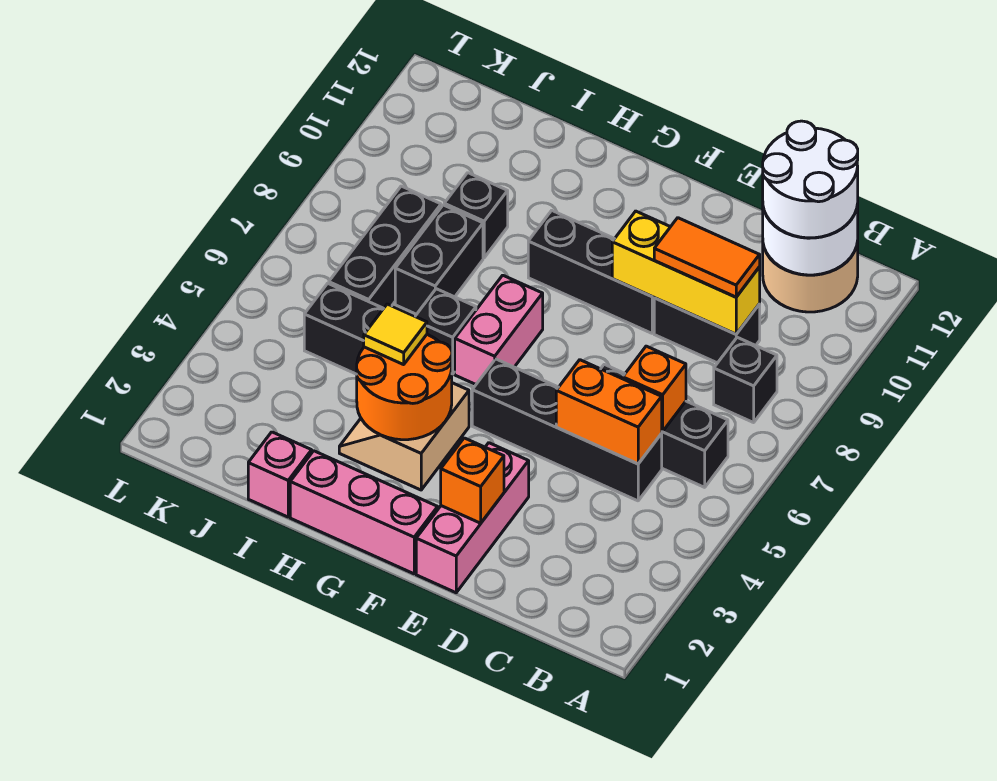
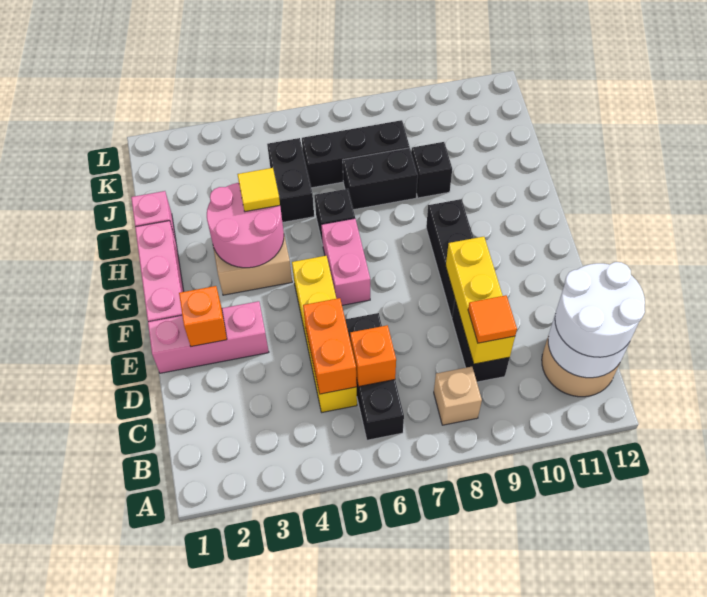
black 1x1 brick [714,337,777,423] -> tan 1x1 brick [434,367,482,425]
black 1x4 brick [472,359,662,501] -> yellow 1x4 brick [292,256,357,412]
orange 1x2 tile [654,218,760,297] -> orange 1x1 tile [468,295,517,343]
orange 2x2 round brick [357,335,452,440] -> pink 2x2 round brick [207,183,284,268]
pink 1x2 brick [455,275,543,384] -> pink 1x2 brick turned to [321,218,370,305]

